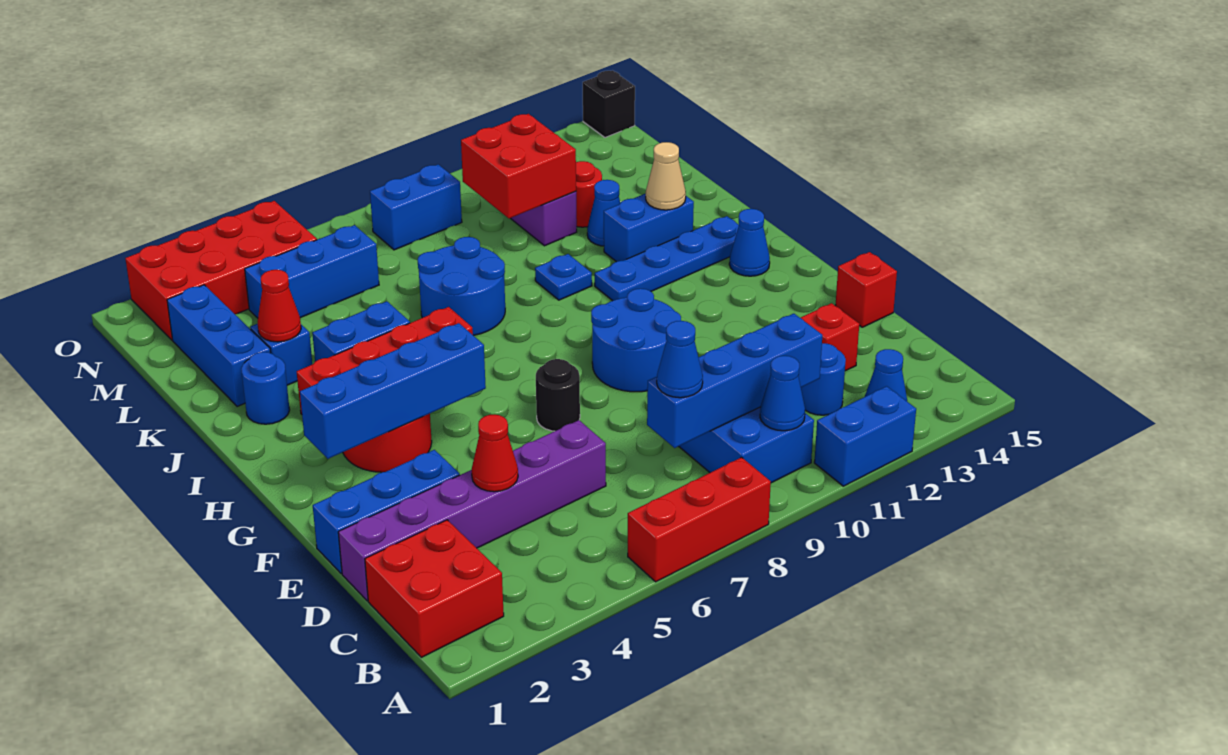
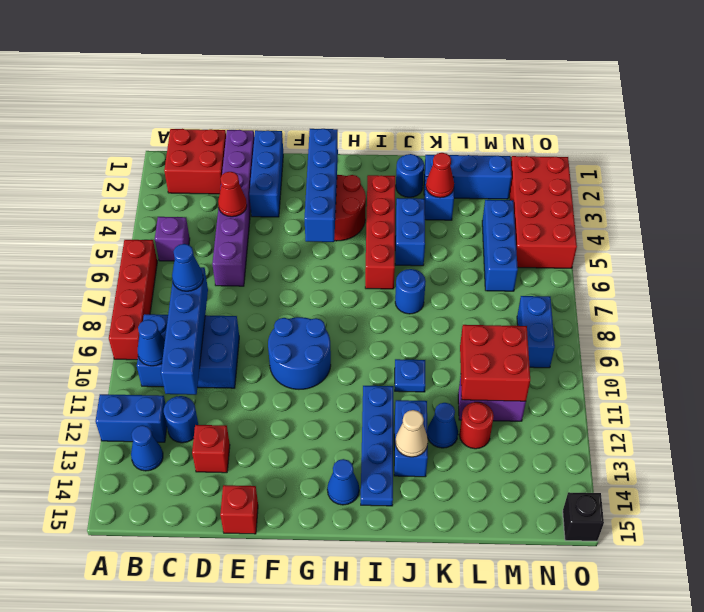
red 1x3 brick [628,457,771,582] -> red 1x4 brick [109,240,157,360]
blue 1x2 brick [814,386,916,486] -> blue 1x2 brick turned to [96,394,167,442]
none -> purple 1x1 brick [155,217,190,261]
black 1x1 round brick [536,359,580,431] -> none
blue 2x2 round brick [418,237,505,335] -> blue 1x1 round brick [395,269,426,314]

